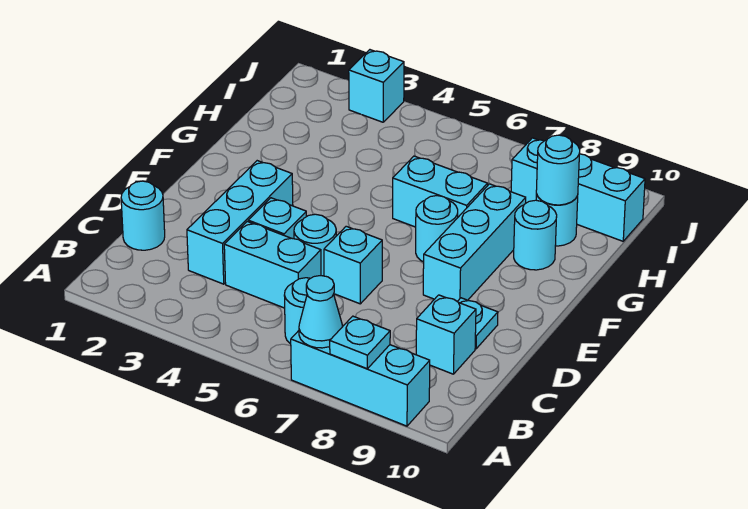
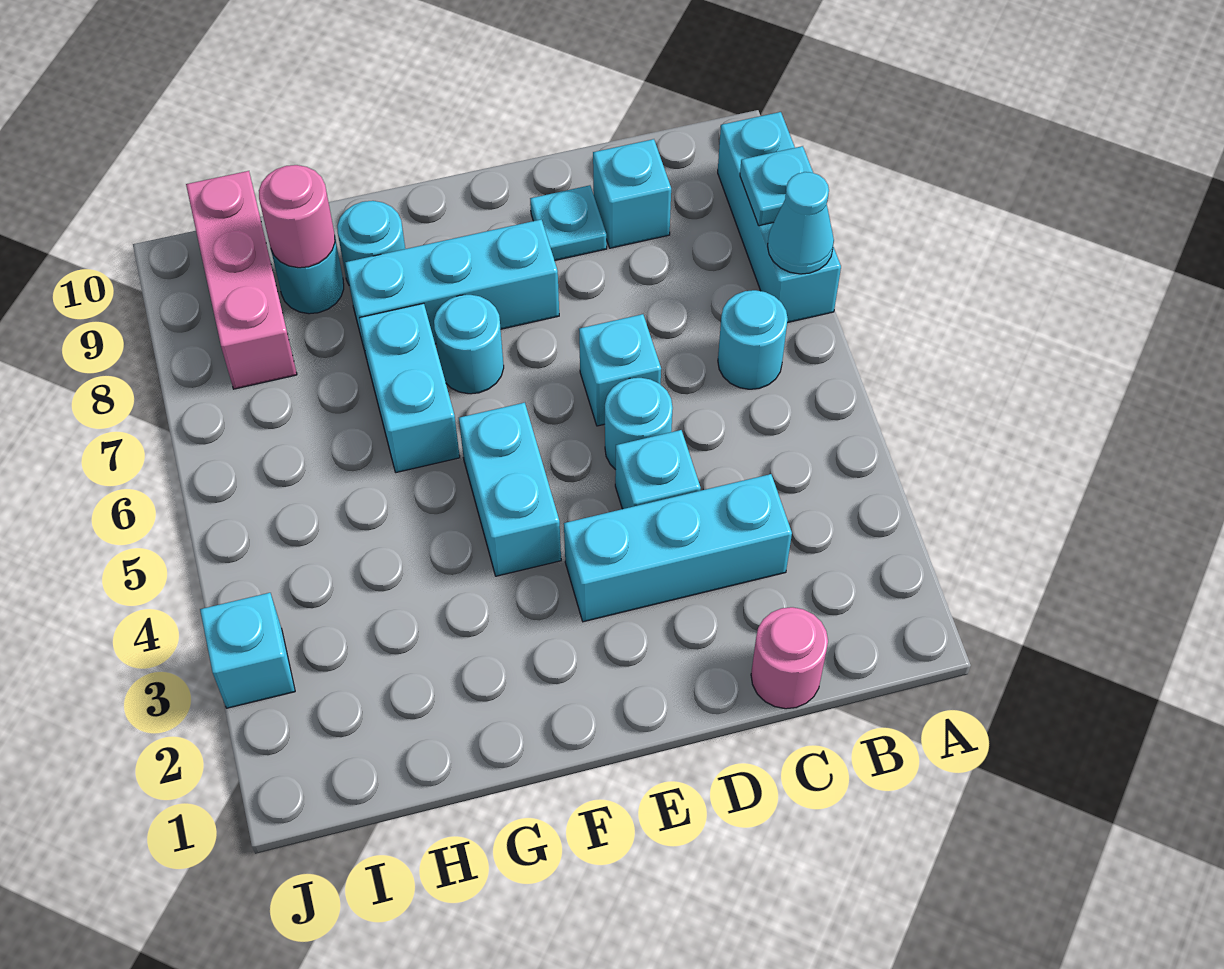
cyan 1x1 round brick [121,181,165,250] -> pink 1x1 round brick [751,607,828,709]
cyan 1x2 brick [224,221,321,308] -> cyan 1x2 brick moved to [459,403,561,576]
cyan 1x1 round brick [536,135,580,205] -> pink 1x1 round brick [259,165,335,268]
cyan 1x3 brick [511,138,645,241] -> pink 1x3 brick [186,171,297,389]

